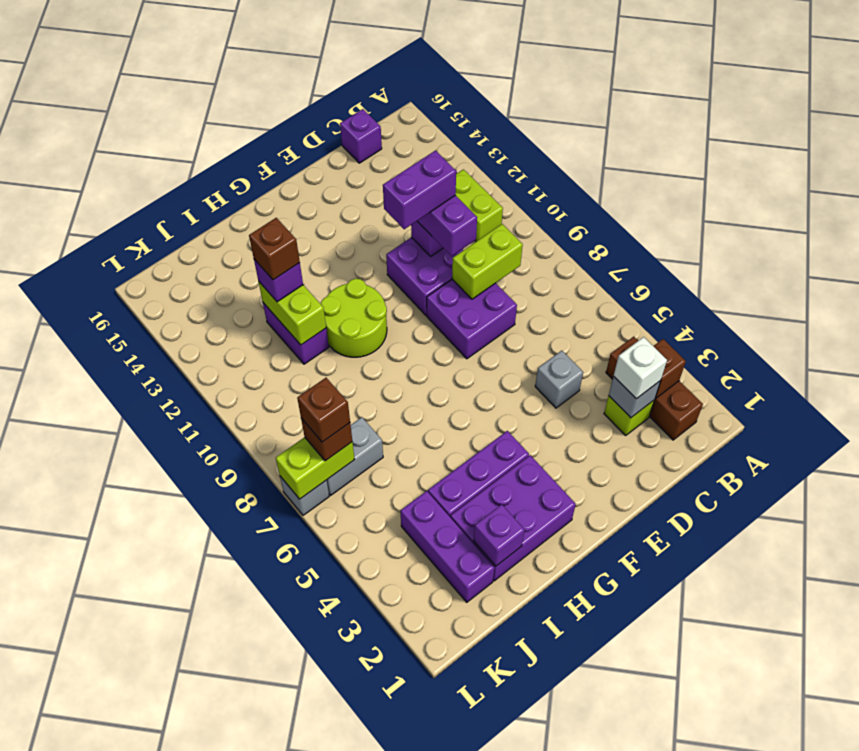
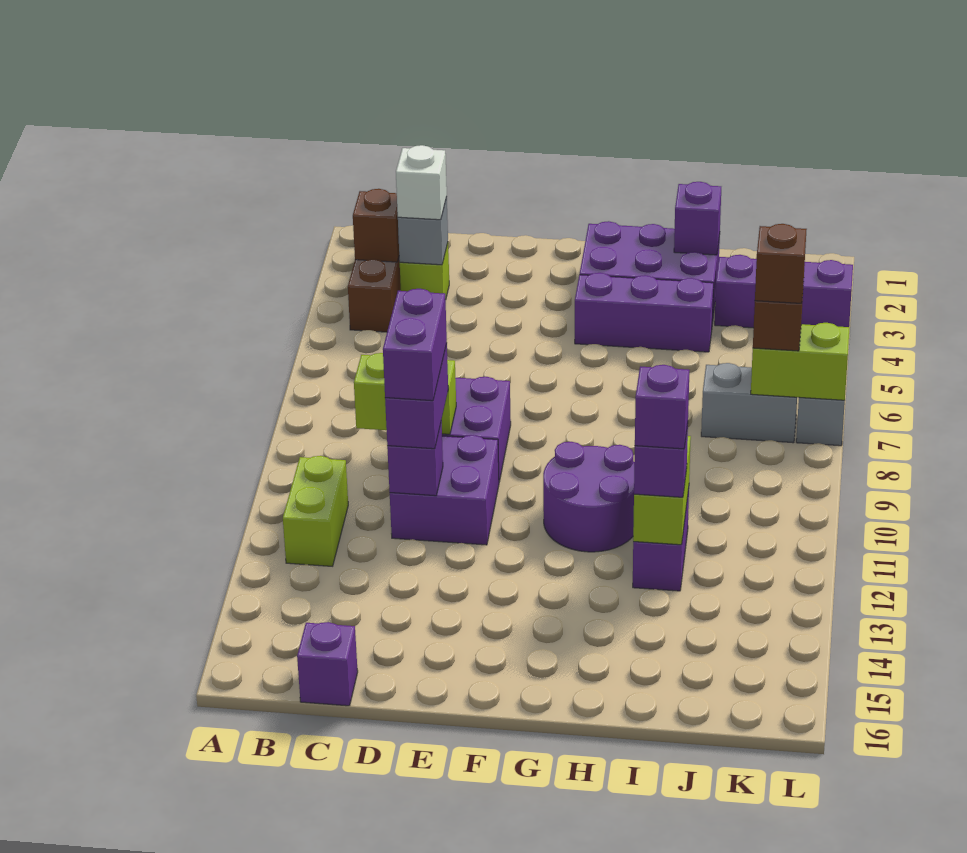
grey 1x1 brick [535,351,583,408] -> none
purple 1x2 brick [383,151,456,229] -> purple 1x2 brick turned to [383,289,447,401]
lime 2x2 round brick [321,279,387,357] -> purple 2x2 round brick [543,442,634,552]
brown 1x1 brick [249,218,300,280] -> purple 1x1 brick [635,365,689,449]
purple 1x3 brick [401,491,494,602] -> purple 1x3 brick turned to [715,255,853,328]

